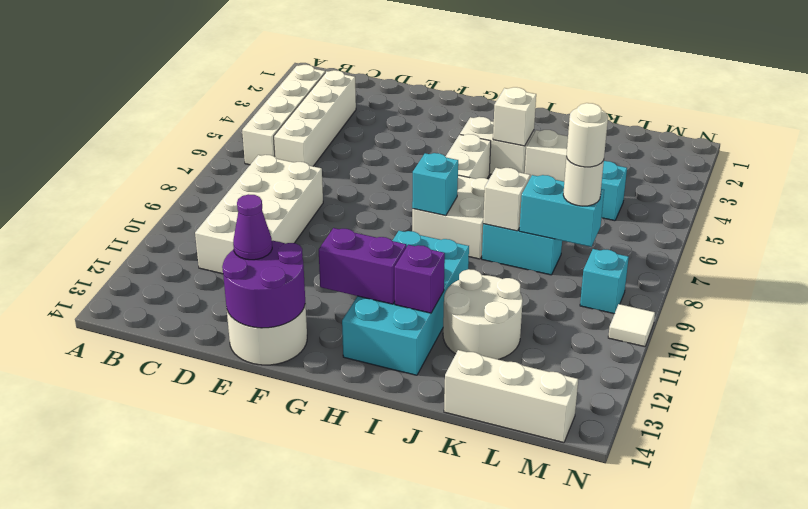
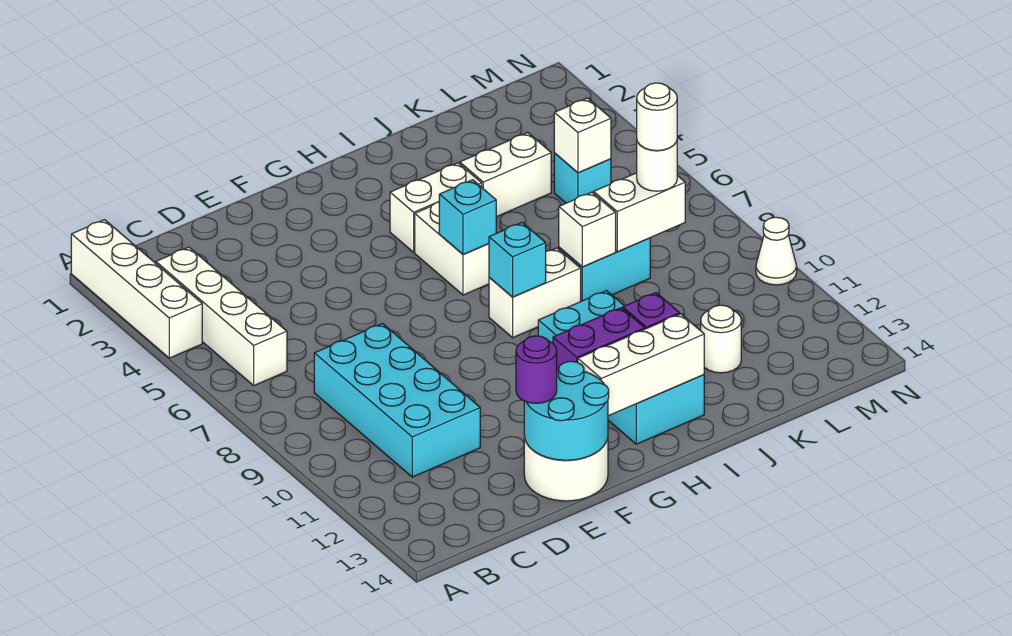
white 1x4 brick [274,70,356,166] -> white 1x4 brick moved to [71,220,202,358]
white 2x4 brick [195,155,323,274] -> cyan 2x4 brick [314,324,480,477]
purple 2x2 round brick [222,241,305,328] -> cyan 2x2 round brick [524,361,609,460]
purple 1x1 cone [233,194,272,260] -> purple 1x1 round brick [516,336,557,403]
white 2x2 brick [412,175,489,259] -> white 1x2 brick [489,248,581,338]
white 1x1 brick [493,87,536,146] -> white 1x1 brick moved to [554,98,611,173]
white 2x2 round brick [443,269,523,359] -> white 1x1 round brick [701,305,741,373]
cyan 1x2 brick [519,175,604,247] -> white 1x2 brick [594,173,685,252]
white 1x3 brick [444,350,578,443] -> white 1x3 brick moved to [578,314,704,416]
cyan 1x1 brick [580,249,629,314] -> cyan 1x1 brick moved to [439,180,496,255]
white 1x1 tile [608,304,655,347] -> white 1x1 cone [756,217,797,285]

